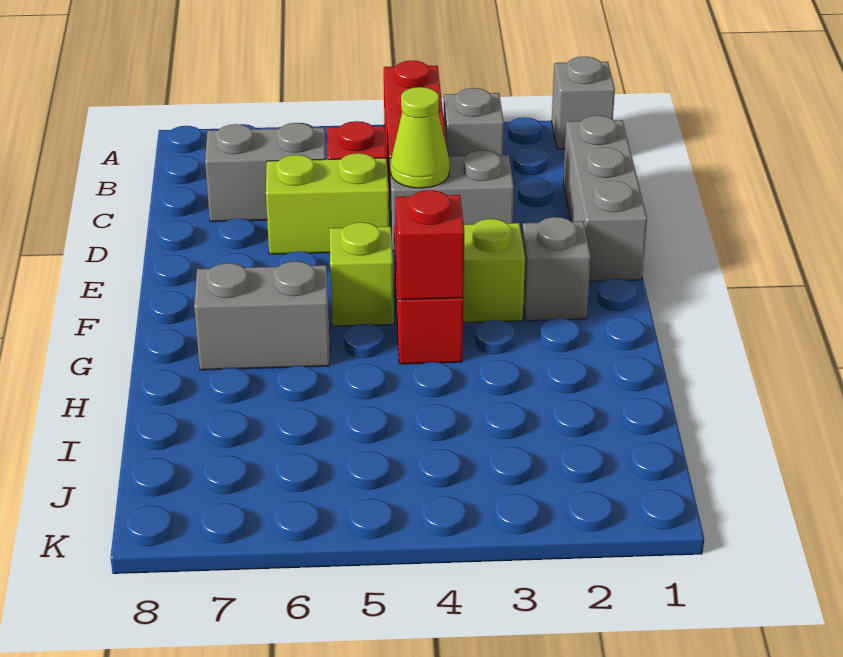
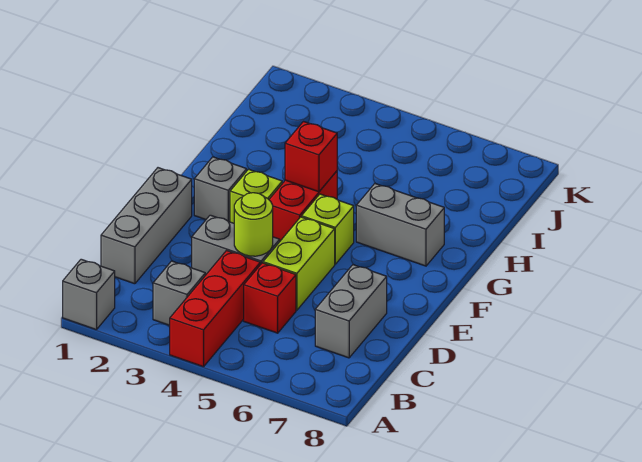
grey 1x2 brick [205,123,326,222] -> grey 1x2 brick turned to [315,265,387,358]
lime 1x1 cone [390,87,450,188] -> lime 1x1 round brick [234,193,273,256]
lime 1x2 brick [266,153,389,254] -> lime 1x2 brick turned to [263,217,335,310]

